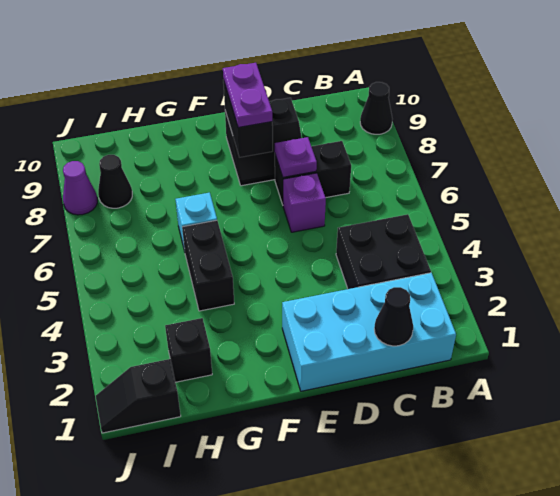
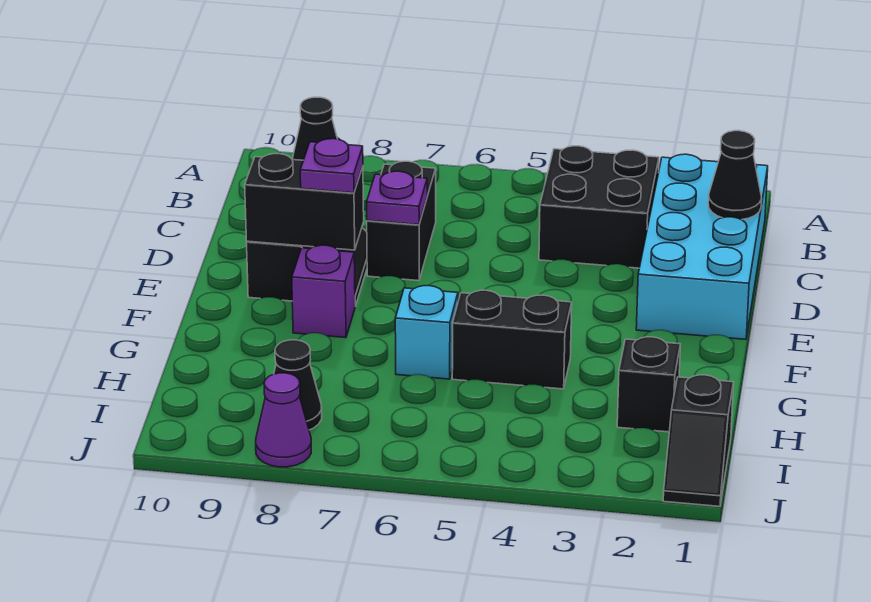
purple 1x1 brick [283,173,326,232] -> purple 1x1 brick moved to [292,245,355,338]
purple 1x2 plate [223,63,272,128] -> purple 1x1 plate [300,139,363,193]

